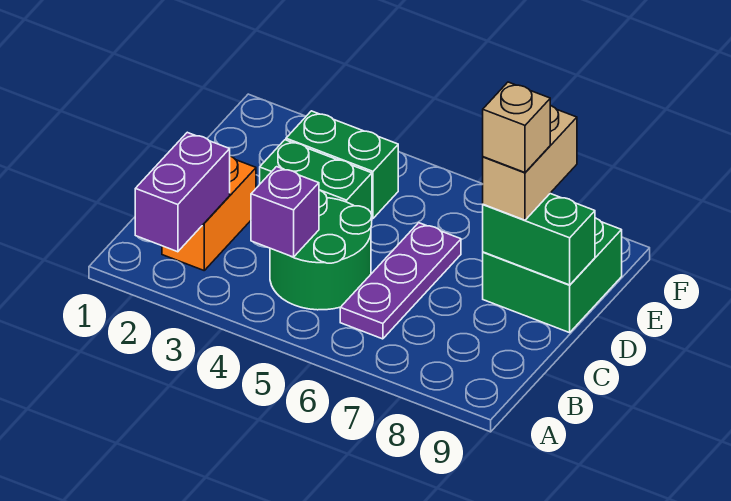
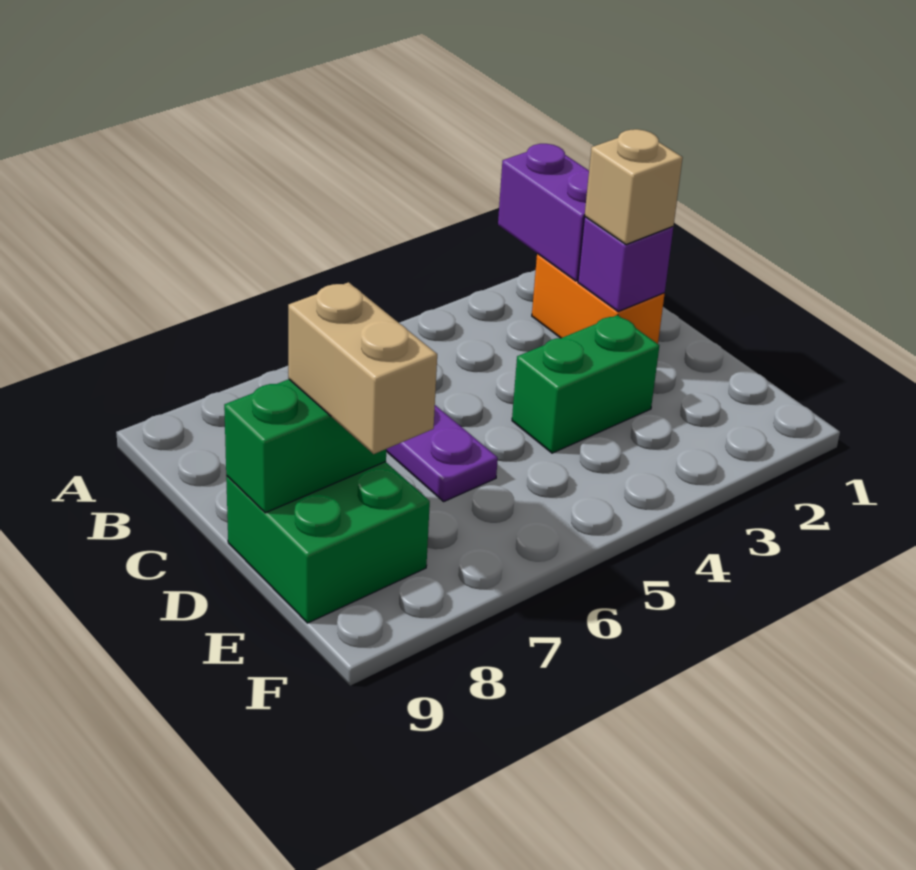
green 2x2 round brick [270,190,372,310] -> none
purple 1x1 brick [251,167,319,257] -> purple 1x1 brick moved to [578,217,673,312]
tan 1x1 brick [483,82,550,172] -> tan 1x1 brick moved to [585,129,683,245]
green 1x2 brick [286,111,398,218] -> none

